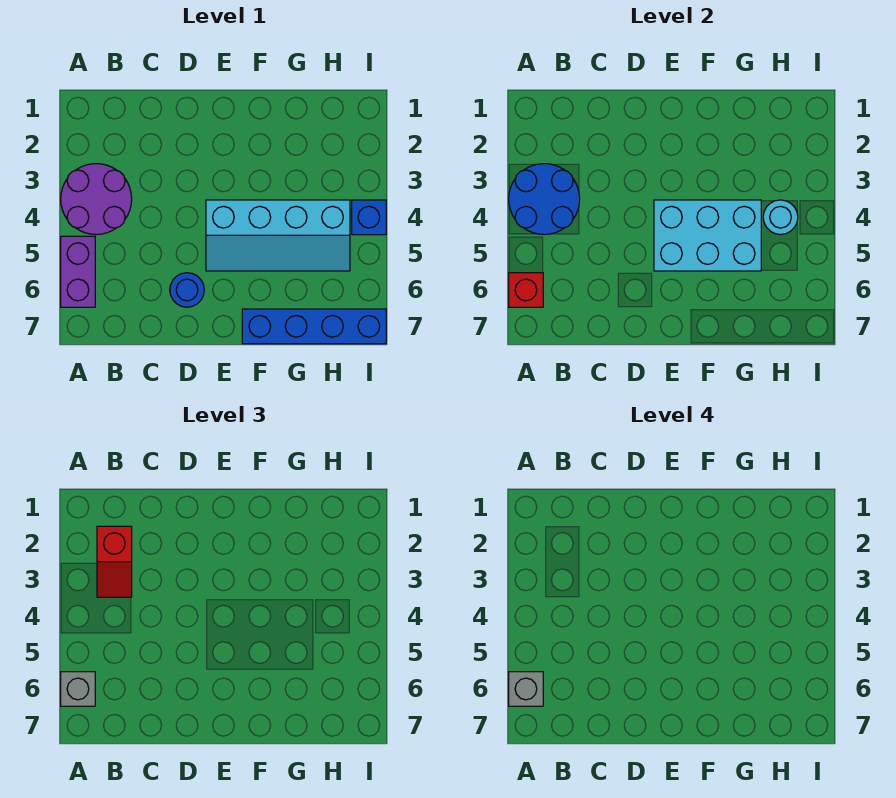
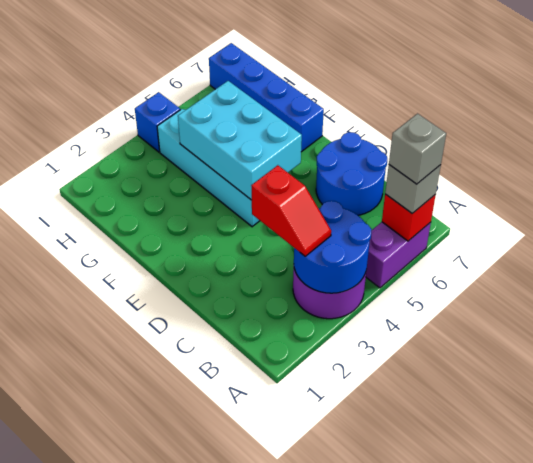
red 1x2 slope [97,526,132,597] -> red 1x2 slope turned to [251,165,331,256]
blue 1x1 round brick [170,273,204,307] -> blue 2x2 round brick [316,132,387,215]
cyan 1x1 round brick [763,200,798,235] -> none

